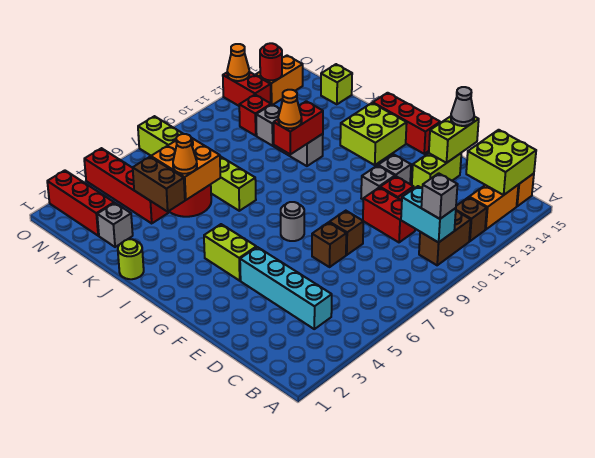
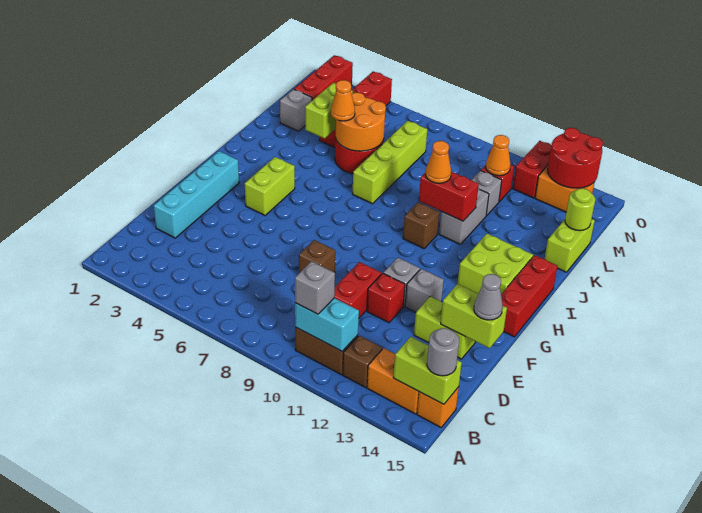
cyan 1x2 brick [401,186,456,243] -> cyan 1x2 brick turned to [295,298,359,351]
lime 2x2 brick [466,130,536,195] -> lime 1x2 brick [393,337,462,404]
cyan 1x4 brick [240,247,332,329] -> cyan 1x4 brick moved to [154,151,239,238]
brown 1x1 brick [312,222,346,267] -> brown 1x1 brick moved to [403,202,439,249]
grey 1x1 round brick [281,202,304,241] -> grey 1x1 round brick moved to [427,328,459,376]
lime 1x1 round brick [118,239,144,279] -> lime 1x1 round brick moved to [565,188,595,231]
lime 1x6 brick [138,116,256,211] -> lime 1x4 brick [353,121,427,204]
brown 1x2 brick [133,157,185,212] -> lime 1x2 brick [305,83,353,139]
orange 2x2 brick [151,138,221,200] -> orange 2x2 round brick [335,93,386,151]
lime 1x1 brick [321,64,352,104] -> lime 1x2 brick [545,219,595,272]
red 1x1 round brick [260,43,282,80] -> red 2x2 round brick [547,128,603,188]
orange 1x1 cone [227,44,249,81] -> orange 1x1 cone moved to [486,135,510,176]

